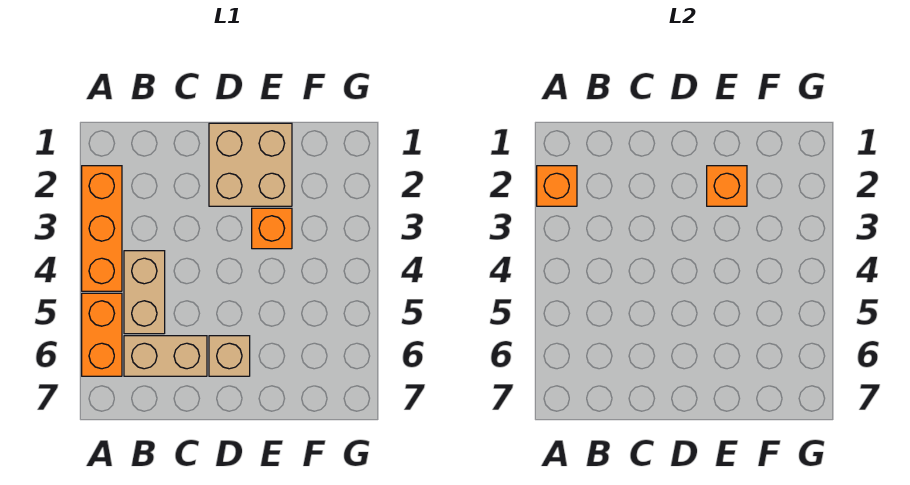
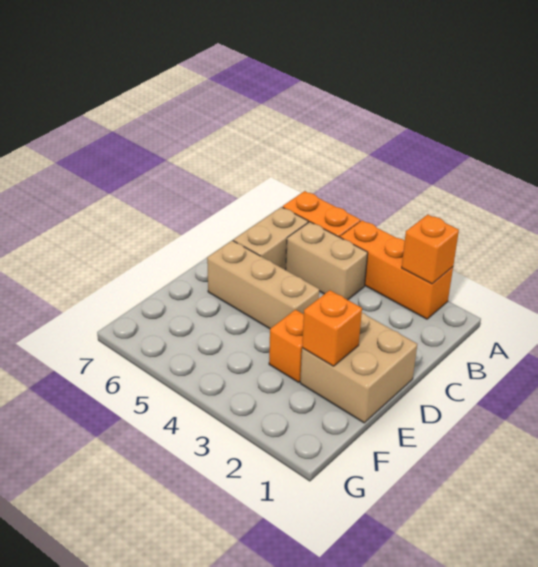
tan 1x1 brick [209,336,250,376] -> tan 1x3 brick [207,240,319,329]

